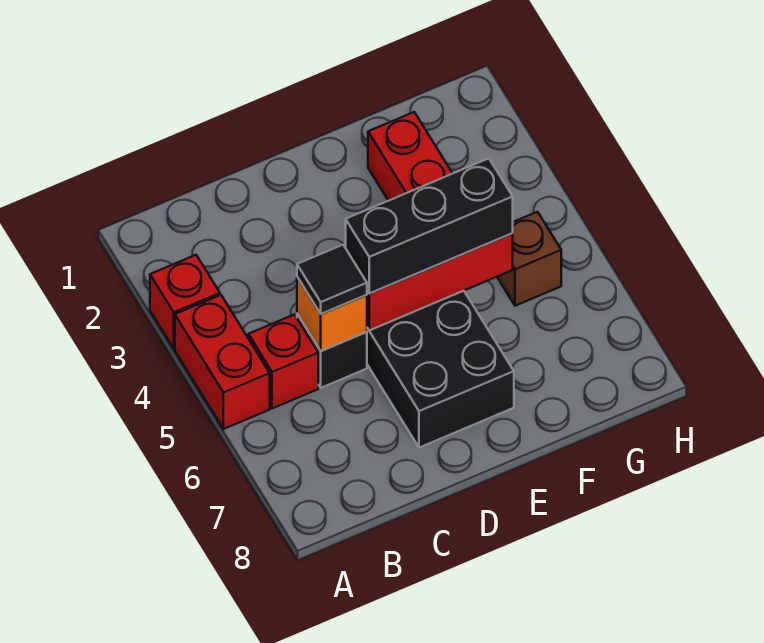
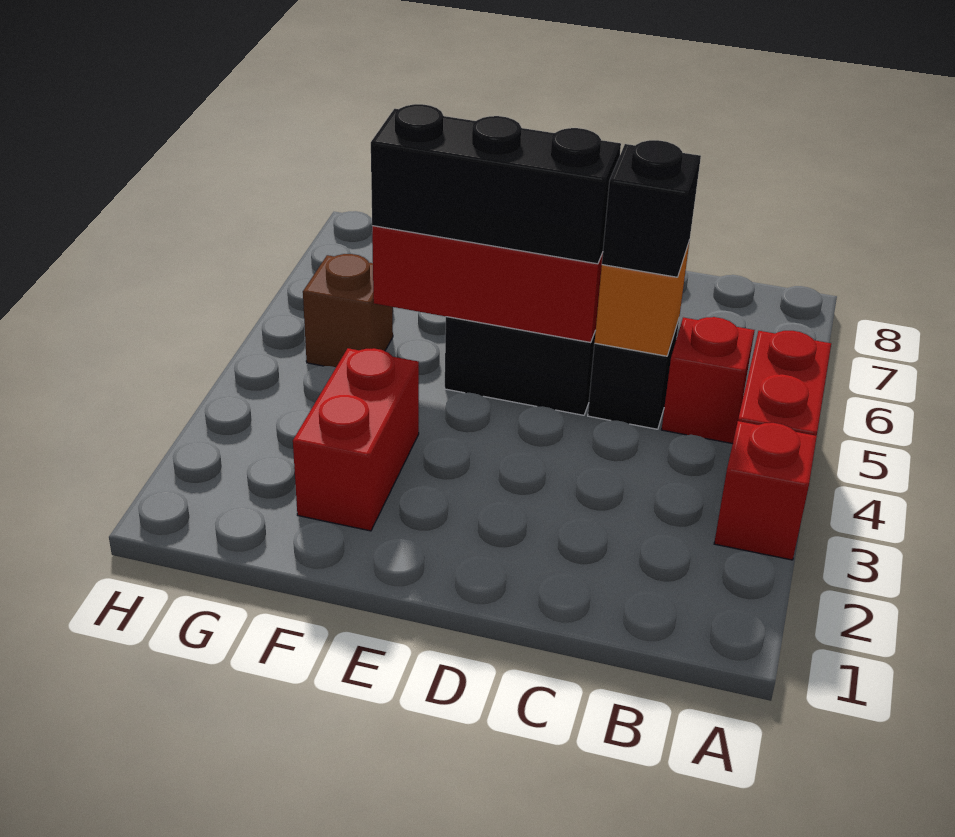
black 1x1 tile [297,245,367,314] -> black 1x1 brick [602,140,701,277]

